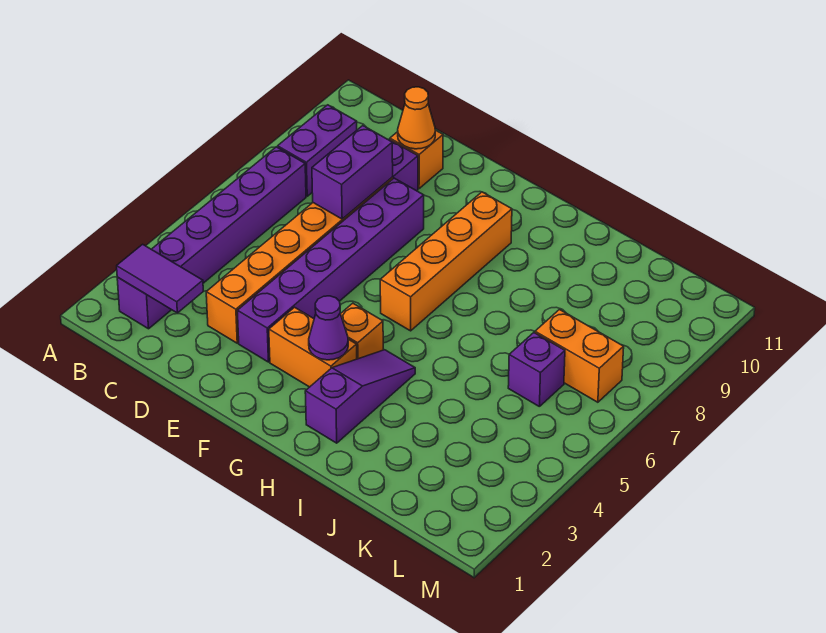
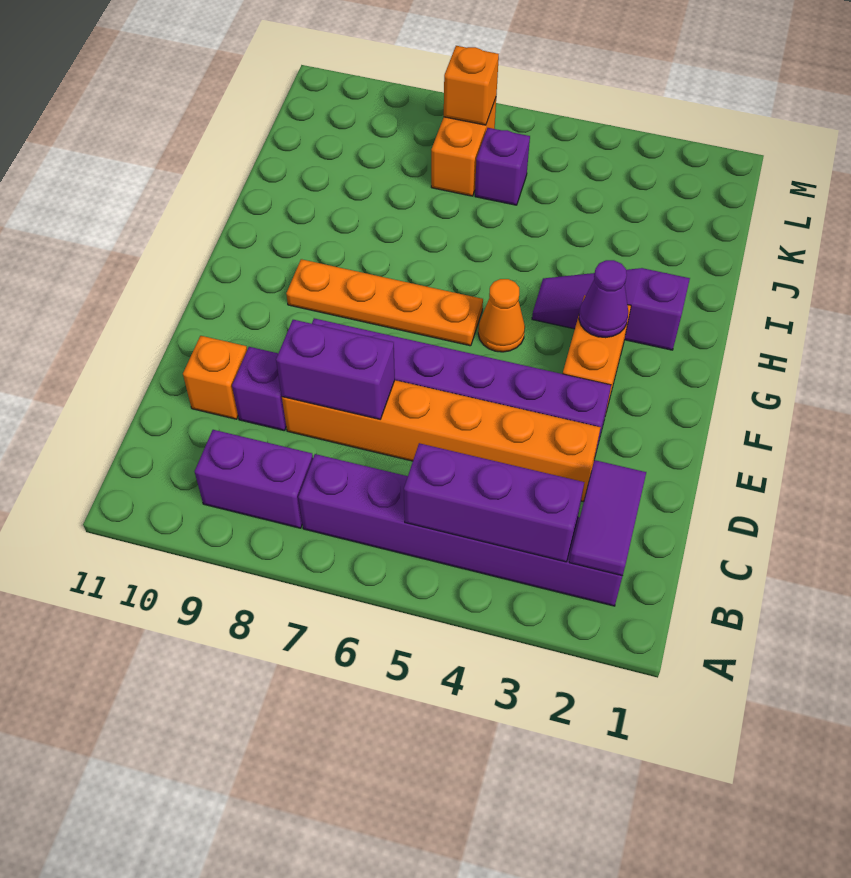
none -> purple 1x3 brick [404,443,584,562]
orange 1x1 cone [398,87,435,149] -> orange 1x1 cone moved to [478,279,525,352]
orange 1x1 brick [341,303,383,359] -> orange 1x1 brick moved to [444,46,499,125]
orange 1x4 brick [380,192,512,331] -> orange 1x4 plate [286,259,483,346]

